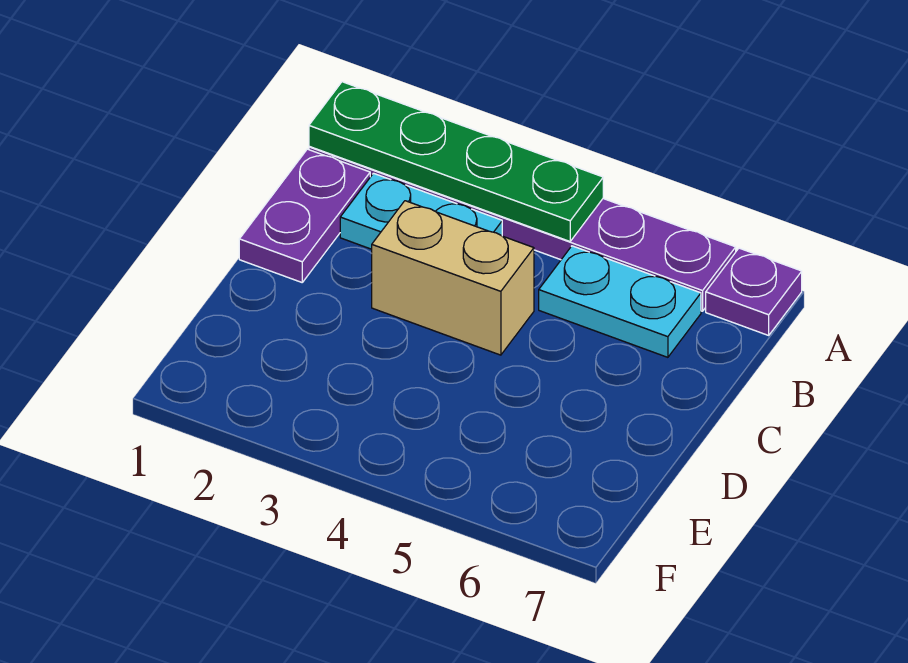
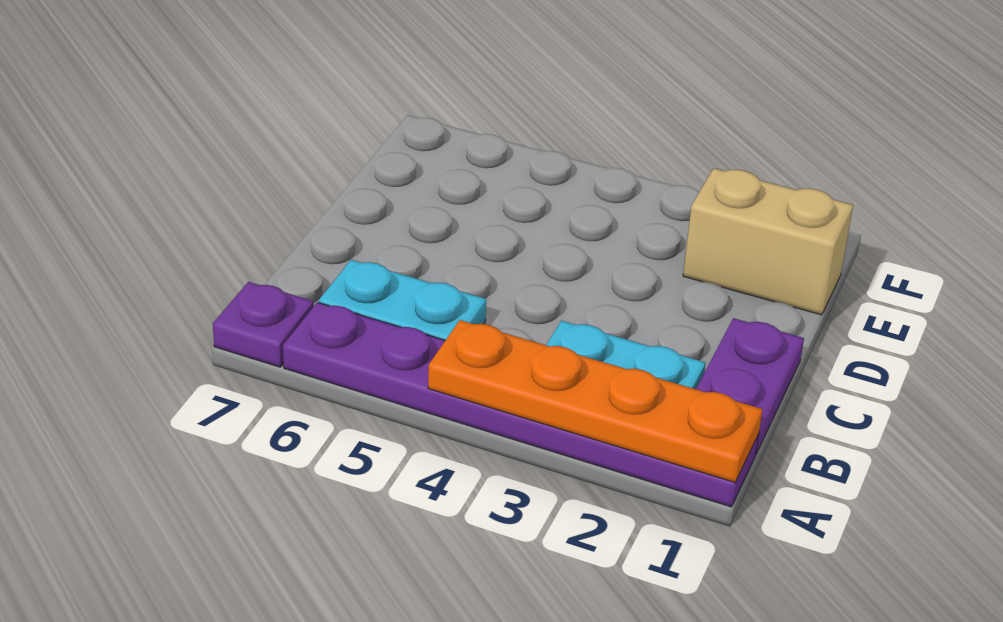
green 1x4 plate [309,82,603,241] -> orange 1x4 plate [428,320,763,482]
tan 1x2 brick [372,201,534,355] -> tan 1x2 brick moved to [683,168,853,315]

